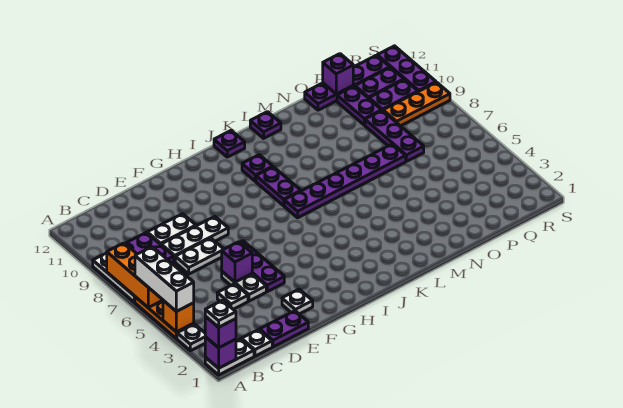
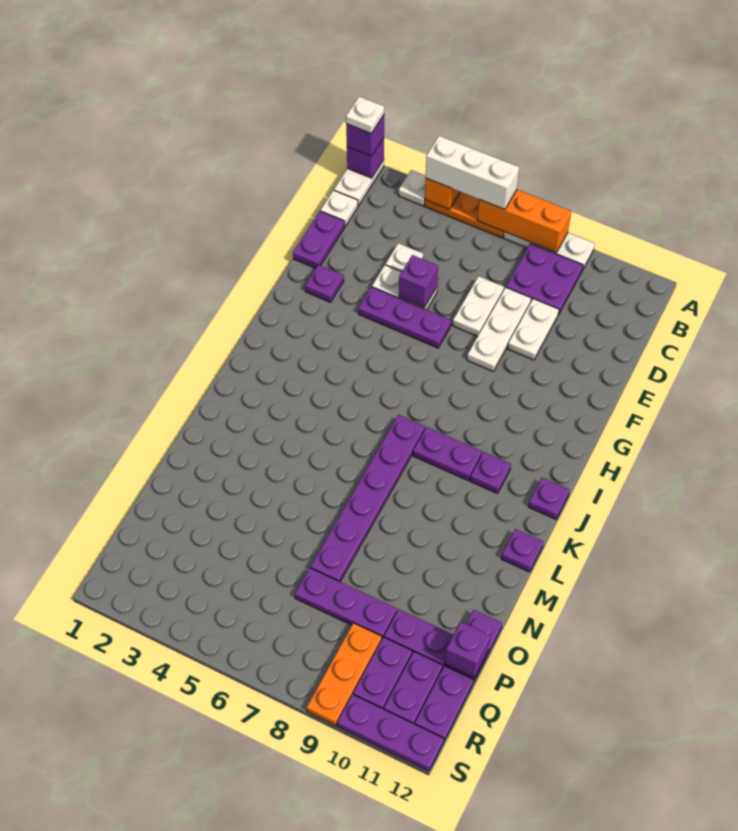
white 1x1 plate [282,289,313,314] -> purple 1x1 plate [305,265,344,302]

